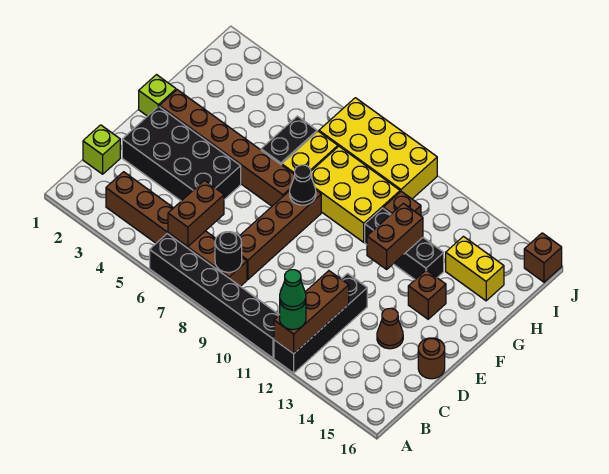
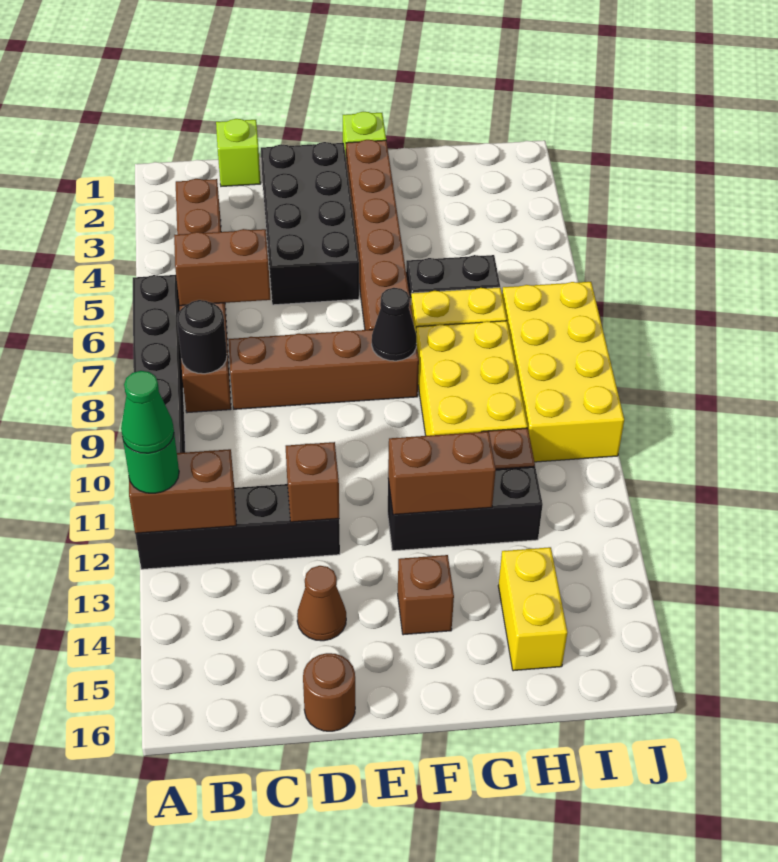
brown 1x3 brick [274,271,349,354] -> brown 1x2 brick [129,449,236,534]
black 1x3 brick [365,208,444,279] -> black 1x3 brick turned to [388,466,543,551]
brown 1x1 brick [524,233,562,282] -> brown 1x1 brick moved to [286,442,339,522]

